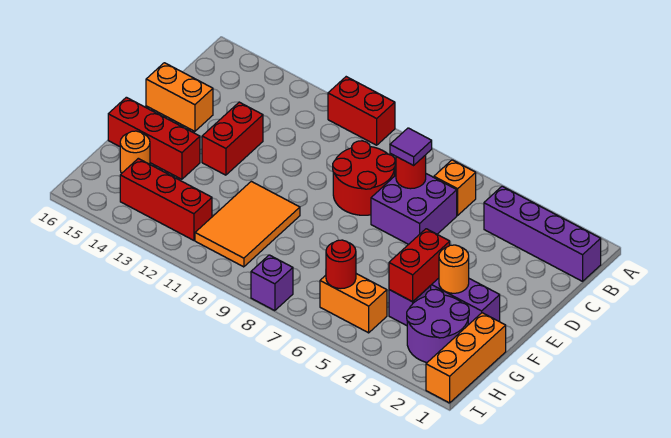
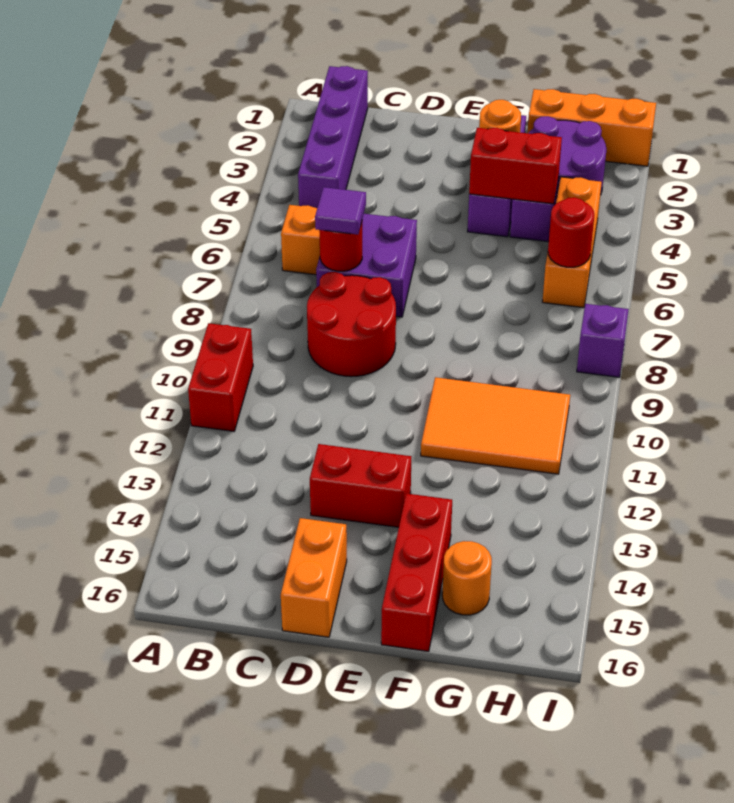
orange 1x2 brick [320,274,387,333] -> orange 1x3 brick [542,177,602,308]
red 1x3 brick [120,158,212,240] -> none

